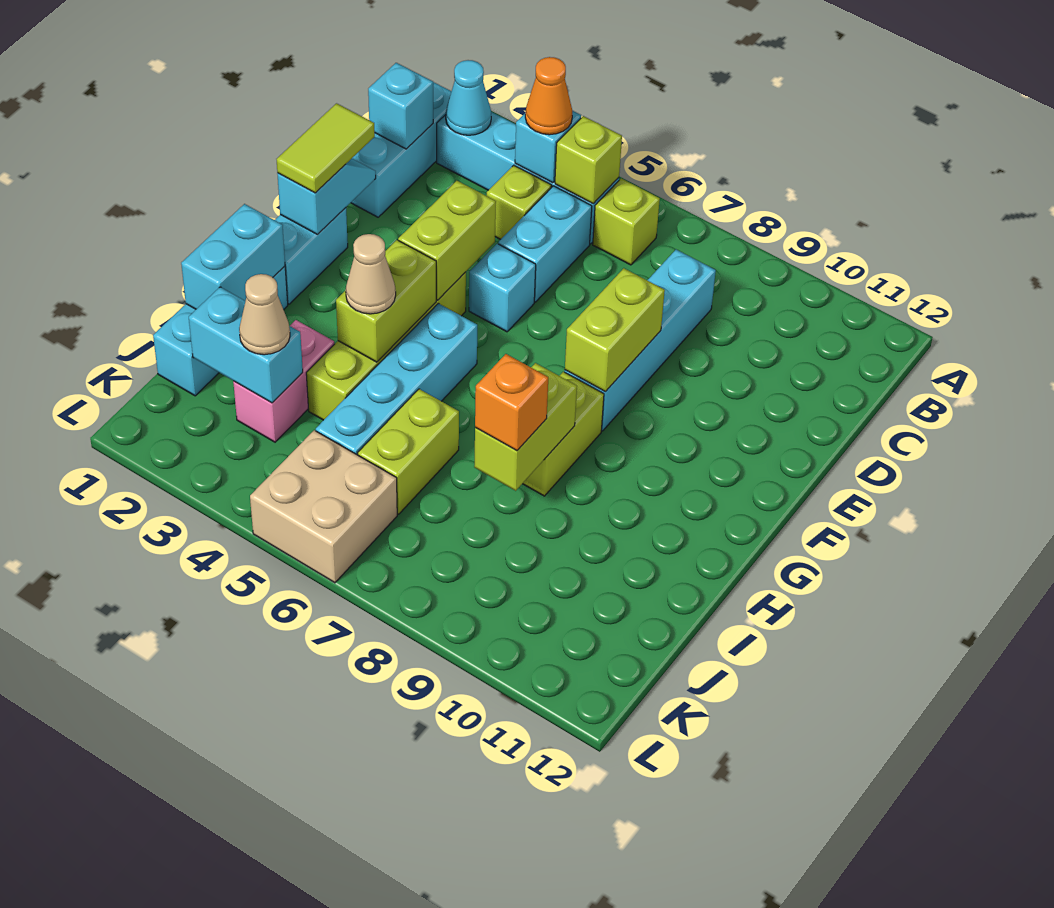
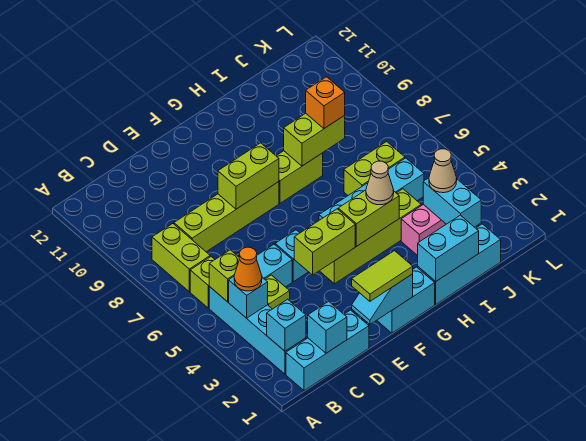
cyan 1x1 cone [446,60,491,135] -> cyan 1x1 brick [267,299,306,351]
none -> lime 1x2 brick [152,224,210,292]
cyan 1x4 brick [565,250,716,431] -> lime 1x4 brick [174,182,279,252]
tan 2x2 brick [250,430,397,583] -> none

